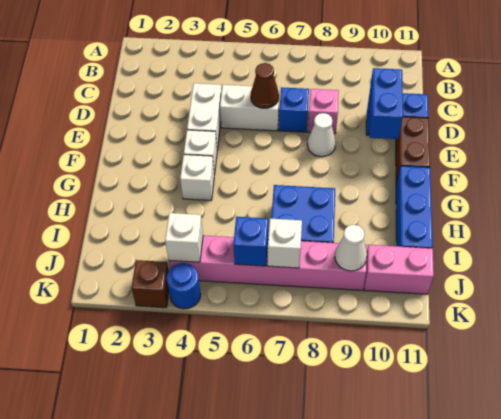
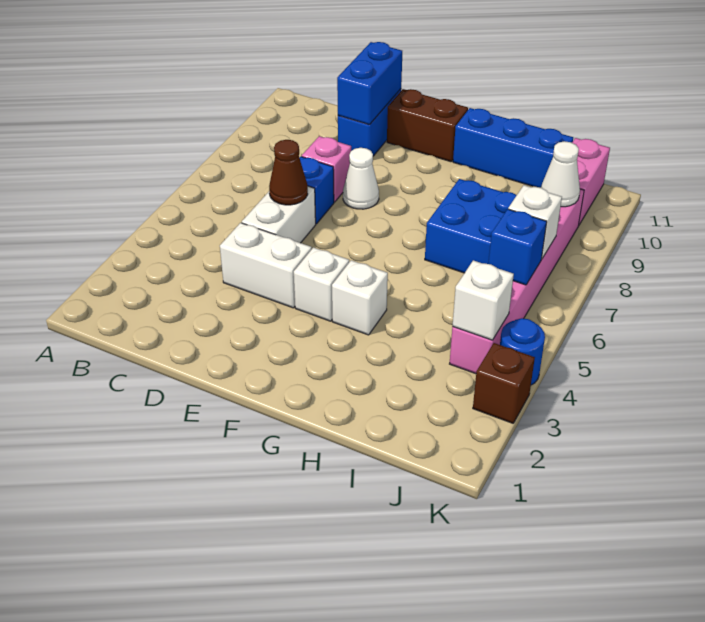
blue 1x2 brick [369,68,403,139] -> blue 1x2 brick turned to [337,42,402,125]

